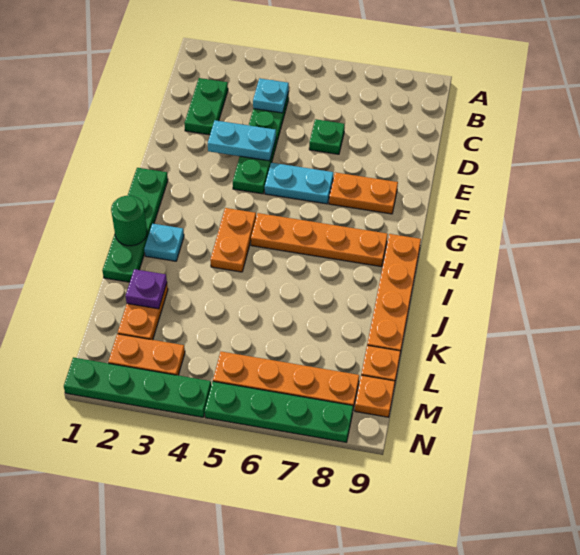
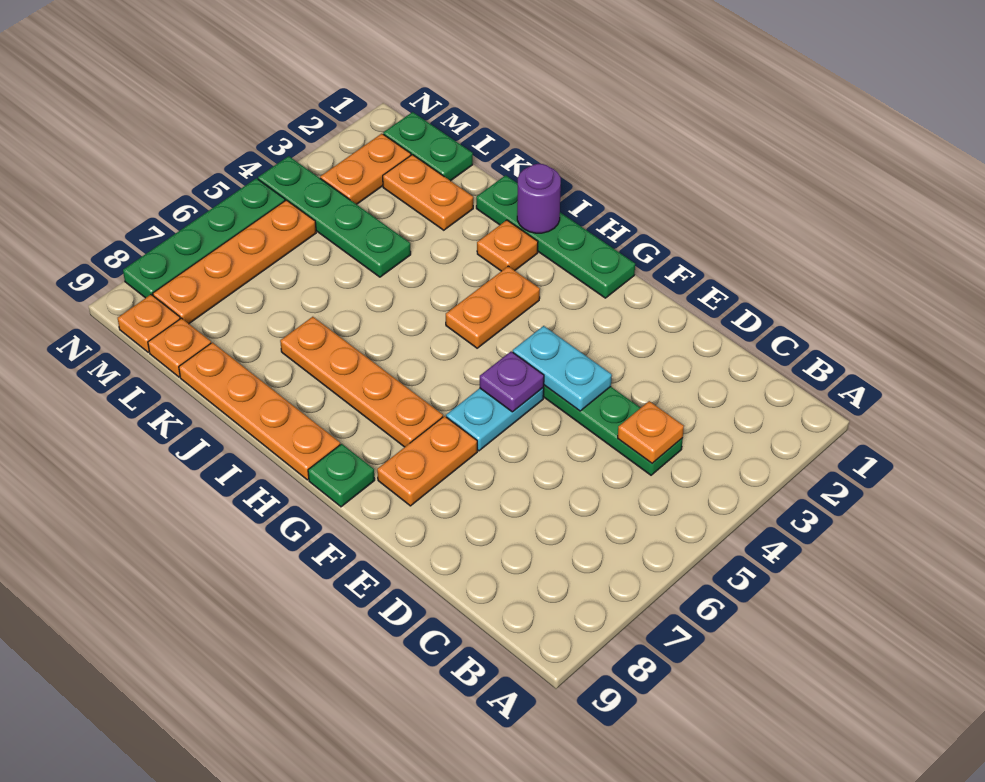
green 1x2 plate [184,78,228,135] -> green 1x2 plate moved to [383,112,473,181]
cyan 1x1 plate [253,78,289,113] -> orange 1x1 plate [618,401,684,463]
green 1x1 plate [309,119,345,154] -> green 1x1 plate moved to [308,444,375,507]
cyan 1x2 plate [208,120,276,161] -> cyan 1x2 plate turned to [513,326,612,411]
orange 1x2 plate [210,208,256,272] -> orange 1x2 plate turned to [446,266,540,348]
orange 1x4 plate [251,213,388,267] -> orange 1x4 plate turned to [280,317,443,447]
green 1x1 round brick [111,196,147,246] -> purple 1x1 round brick [517,164,561,233]
cyan 1x1 plate [144,224,184,261] -> orange 1x1 plate [477,220,538,271]
purple 1x1 plate [126,269,167,309] -> purple 1x1 plate moved to [480,351,544,412]
green 1x4 plate [64,357,211,417] -> green 1x4 plate turned to [258,156,411,277]

